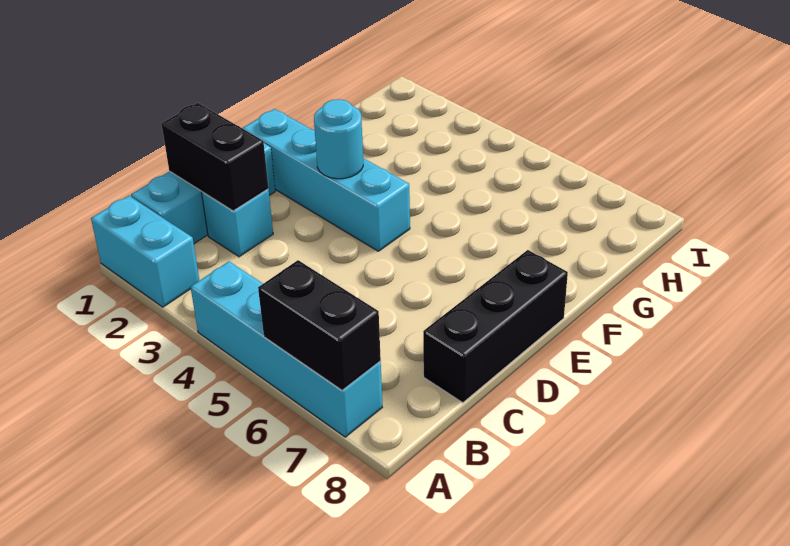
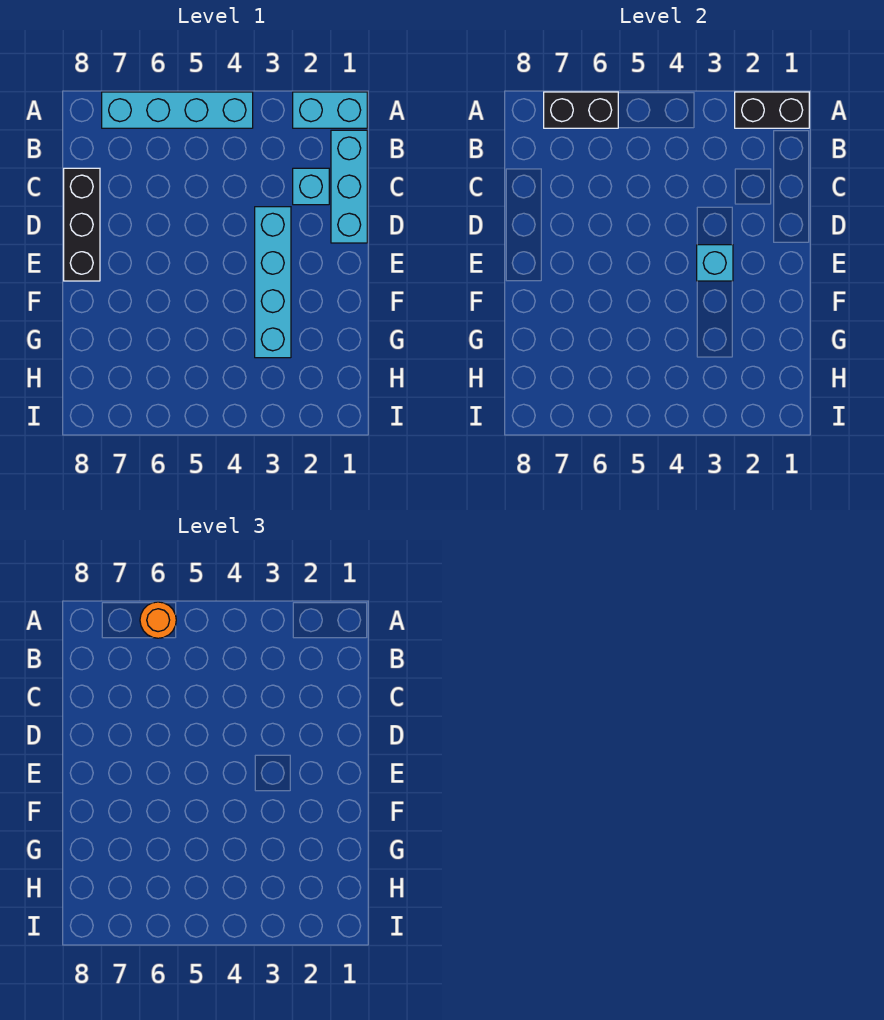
none -> orange 1x1 round brick [140,602,176,638]
black 1x2 brick [162,103,268,211] -> black 1x2 brick moved to [735,92,809,128]
cyan 1x4 brick [242,109,410,251] -> cyan 1x4 brick turned to [255,207,291,358]
cyan 1x1 round brick [314,99,363,179] -> cyan 1x1 brick [697,245,733,281]

